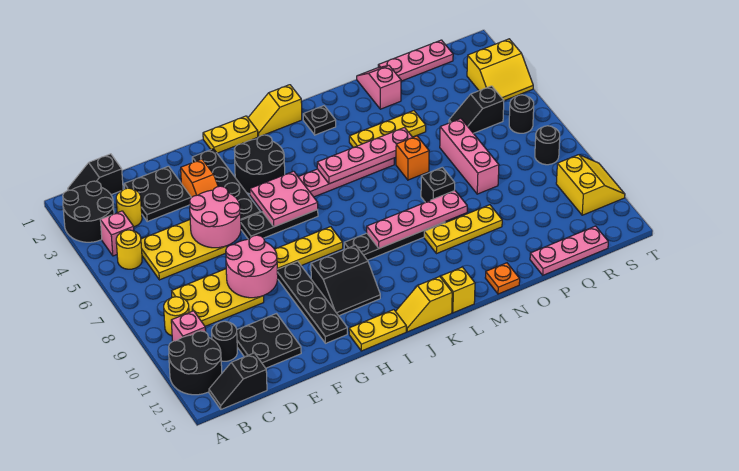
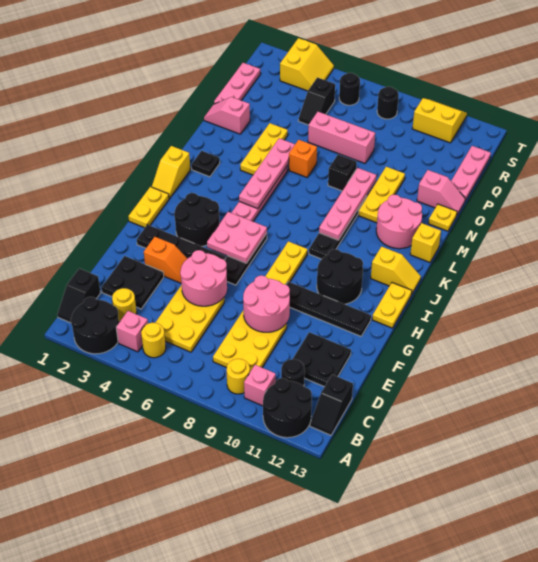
black 2x2 slope [311,245,380,316] -> black 2x2 round brick [317,249,363,304]
yellow 1x2 slope [396,276,452,332] -> yellow 1x2 slope turned to [371,247,421,295]
none -> pink 2x2 round brick [376,195,422,249]
orange 1x1 plate [485,263,520,294] -> yellow 1x1 plate [429,204,457,231]
none -> pink 1x2 slope [417,170,465,215]

